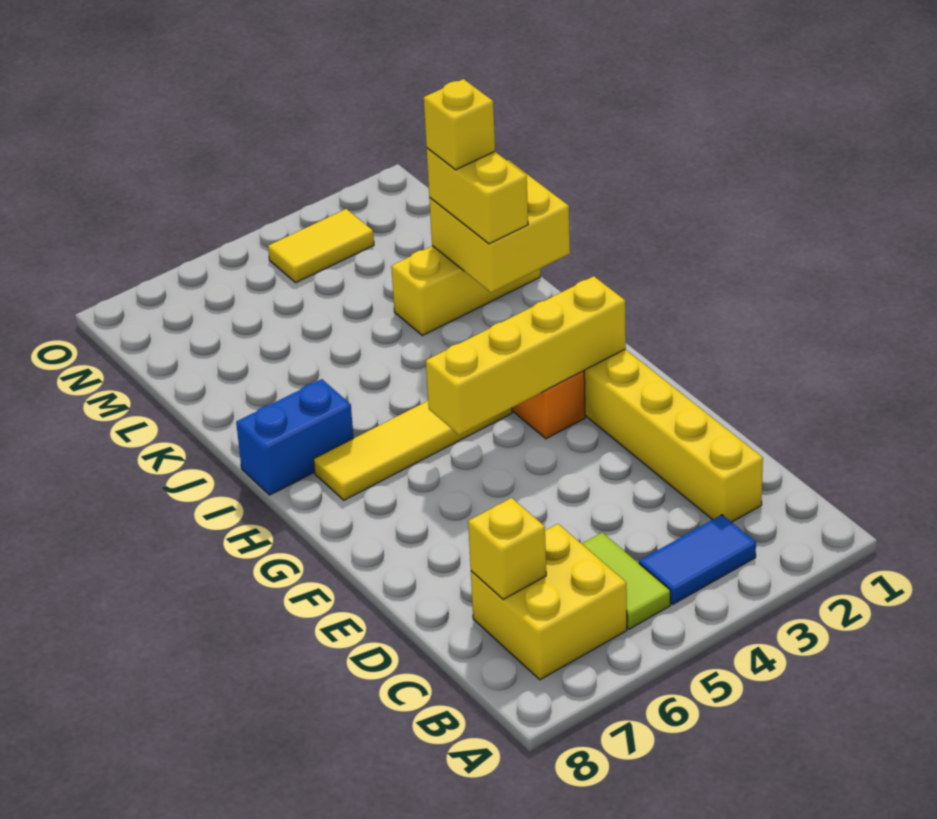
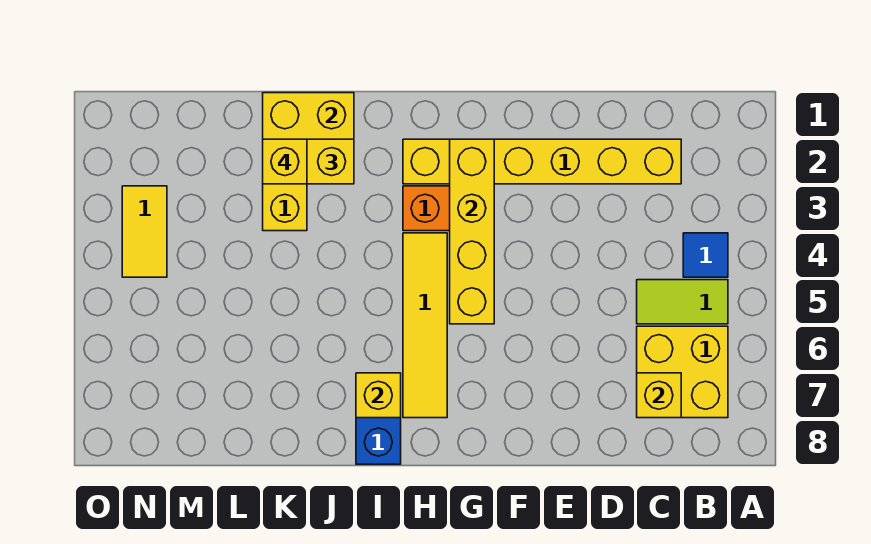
blue 1x2 tile [639,515,756,605] -> blue 1x1 tile [683,233,728,277]
none -> yellow 1x1 brick [356,373,401,418]

